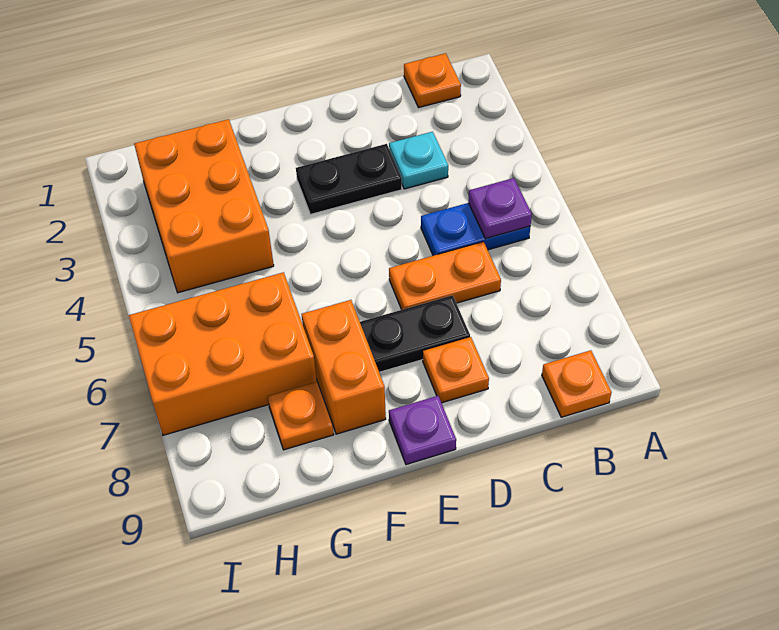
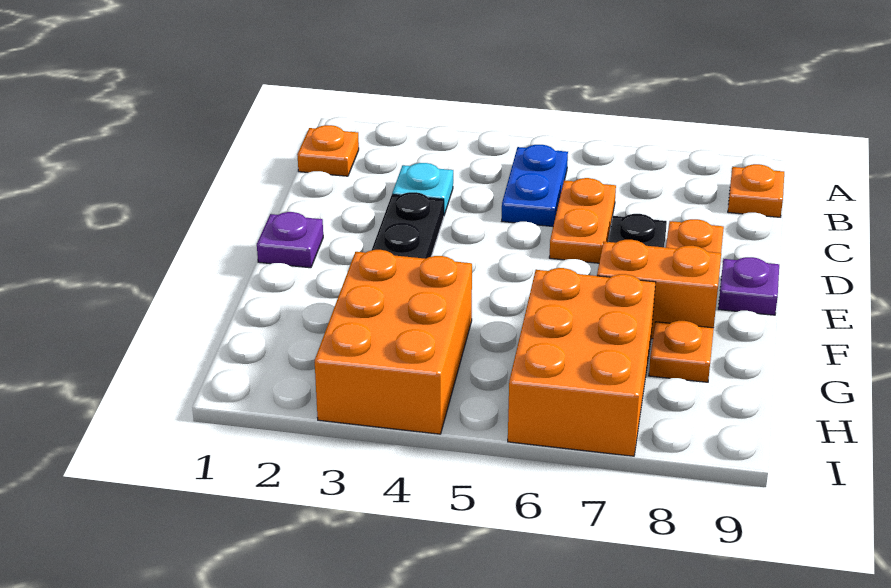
purple 1x1 plate [468,178,532,239] -> purple 1x1 plate moved to [257,212,323,268]
orange 2x3 brick [134,119,274,293] -> orange 2x3 brick turned to [315,250,472,434]

